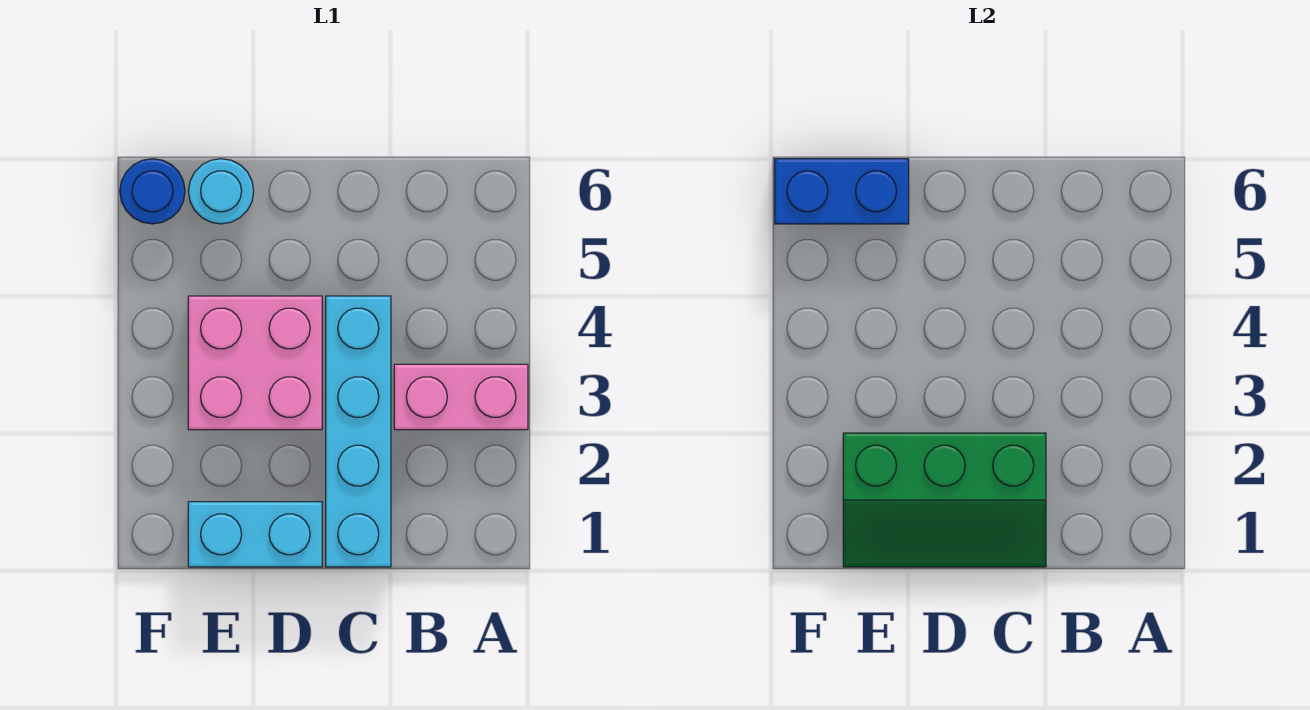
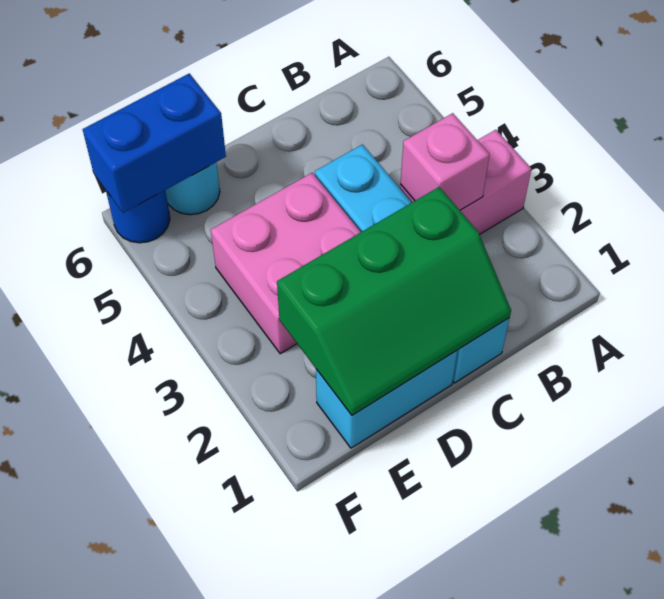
none -> pink 1x1 brick [400,113,490,210]

